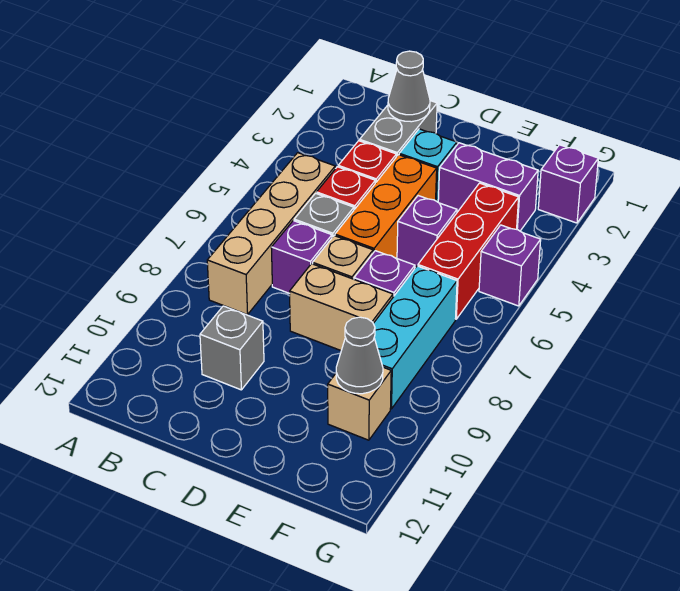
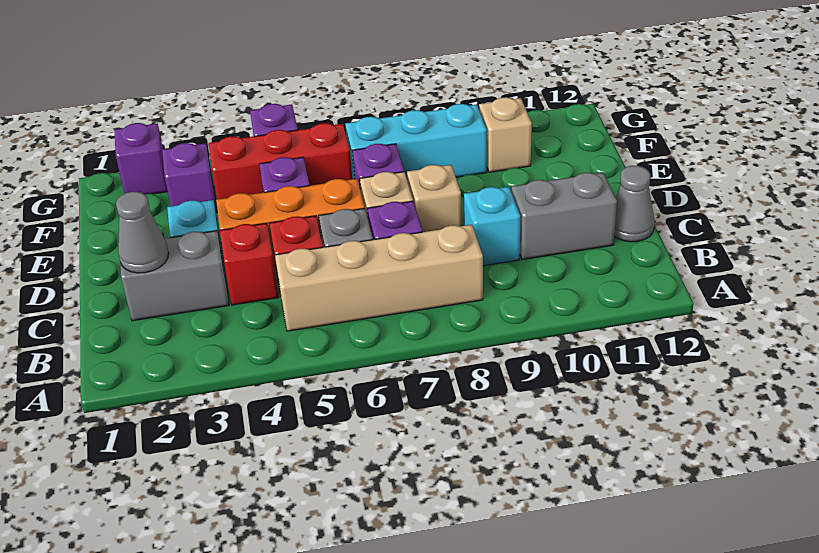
none -> cyan 1x1 brick [464,187,520,266]
grey 1x1 brick [200,306,264,390] -> grey 1x2 brick [511,173,617,260]
tan 1x2 brick [290,264,393,350] -> tan 1x1 brick [407,165,462,232]
purple 1x2 brick [438,143,538,231] -> purple 1x1 brick [162,143,217,213]
grey 1x1 cone [336,317,383,394] -> grey 1x1 cone moved to [614,166,655,242]

